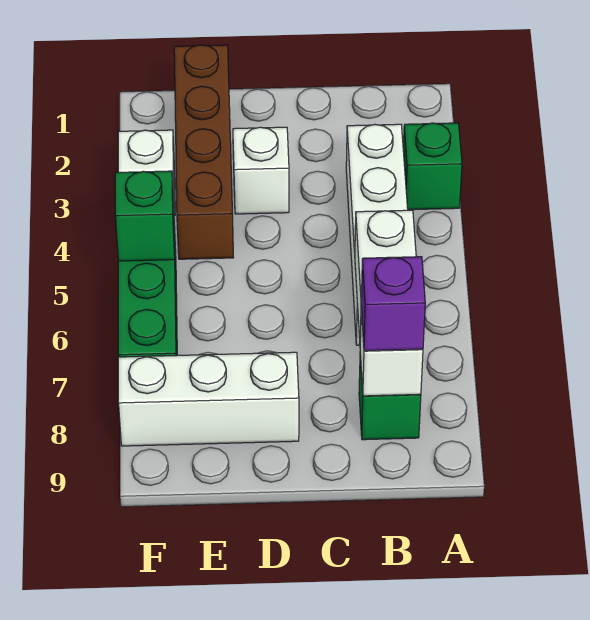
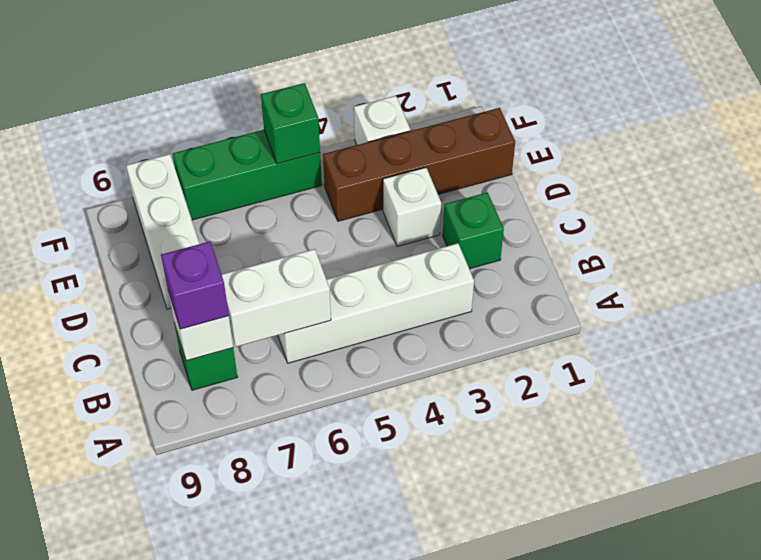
green 1x1 brick [403,123,462,210] -> green 1x1 brick moved to [443,192,504,269]

